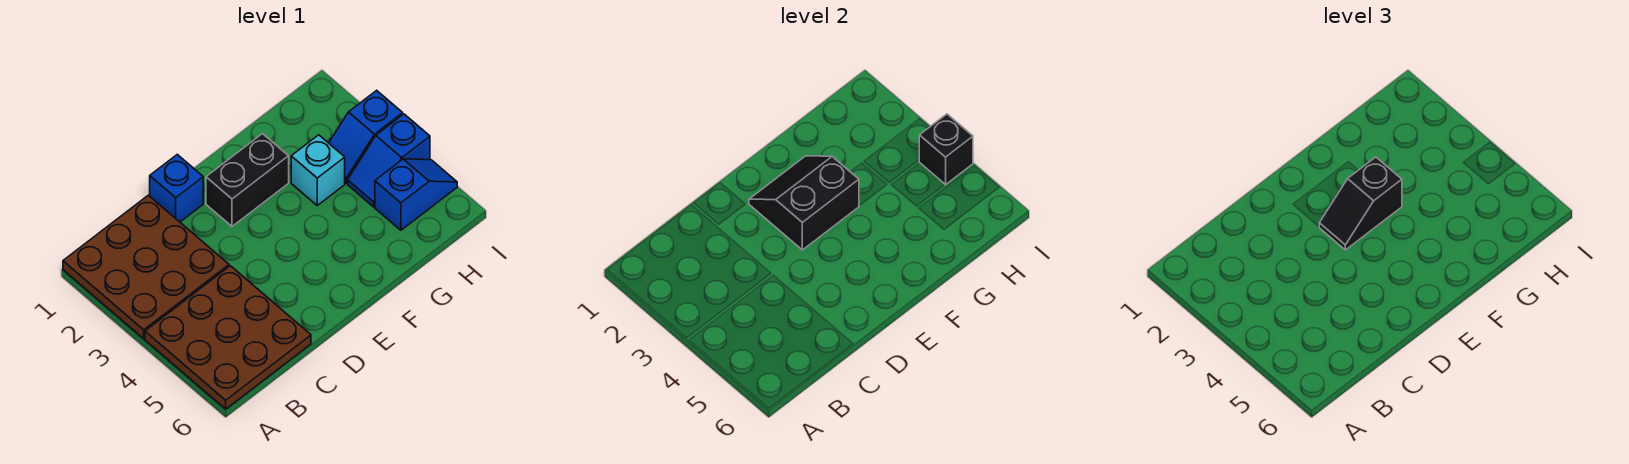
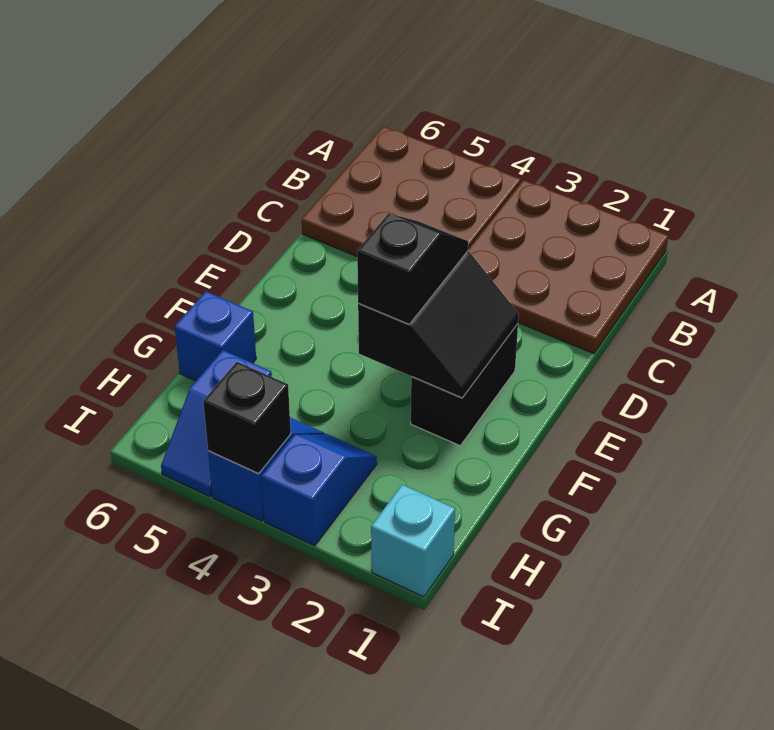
blue 1x1 brick [150,155,203,222] -> blue 1x1 brick moved to [175,291,256,381]
cyan 1x1 brick [291,135,345,205] -> cyan 1x1 brick moved to [371,485,455,597]

